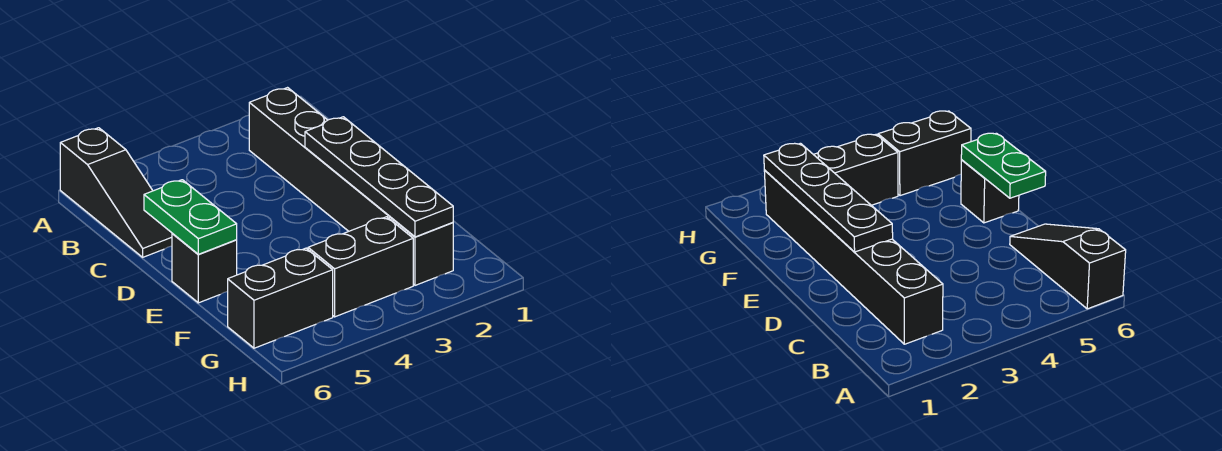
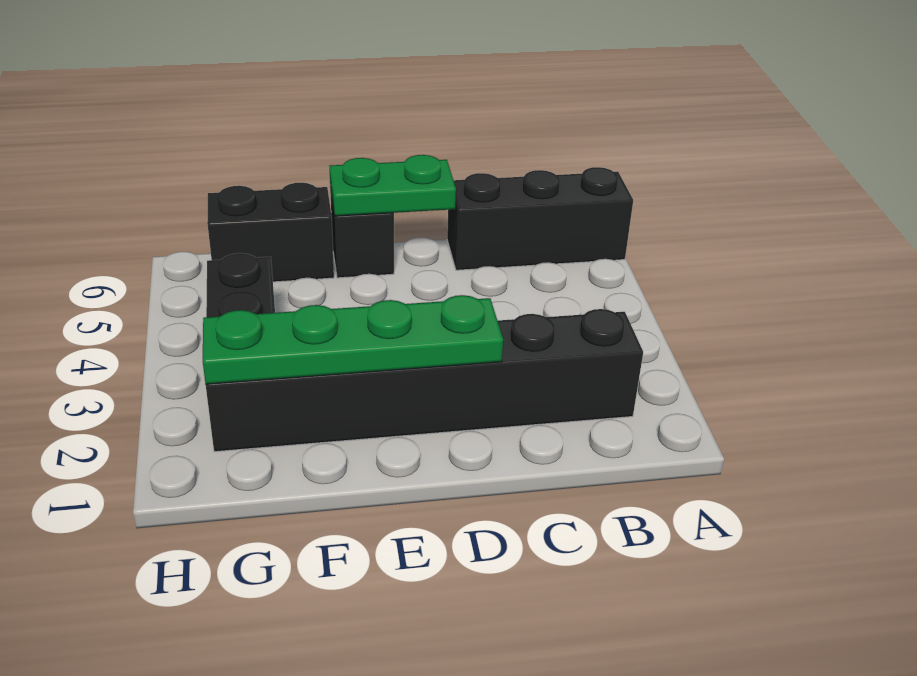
black 1x3 slope [60,128,172,257] -> black 1x3 brick [447,167,633,270]
black 1x4 plate [305,117,453,237] -> green 1x4 plate [203,295,503,384]
black 1x2 brick [228,248,333,348] -> black 1x2 brick turned to [207,183,334,282]

